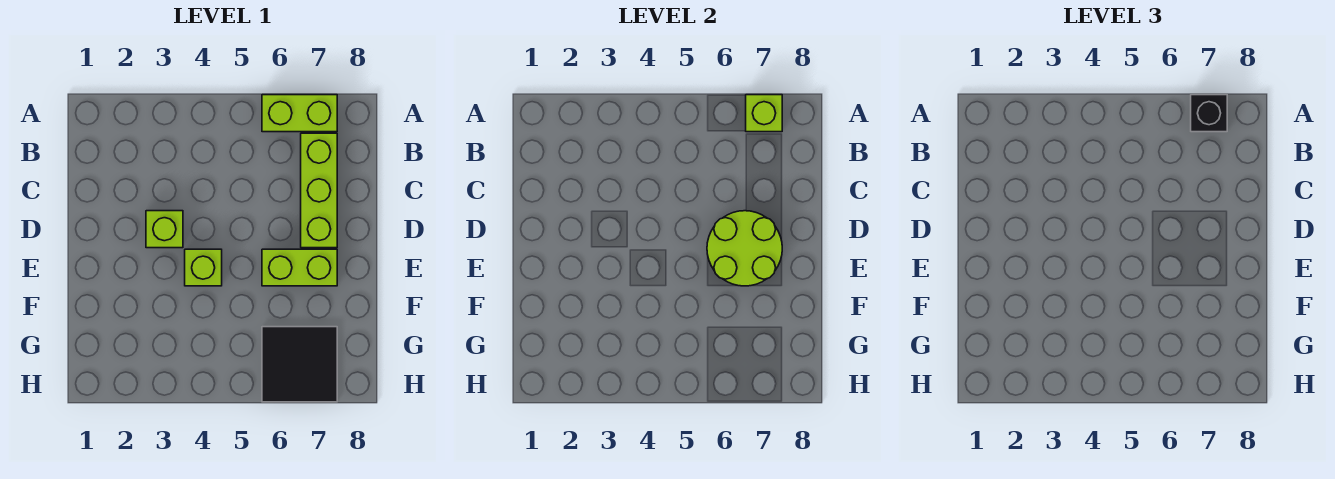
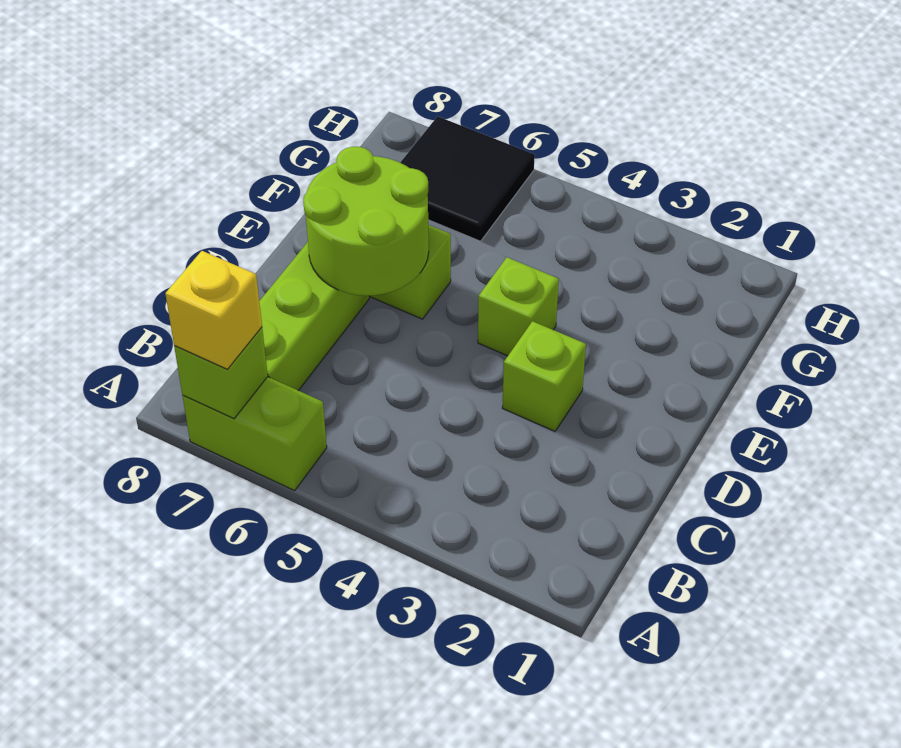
black 1x1 brick [1191,95,1227,132] -> yellow 1x1 brick [165,251,262,369]

